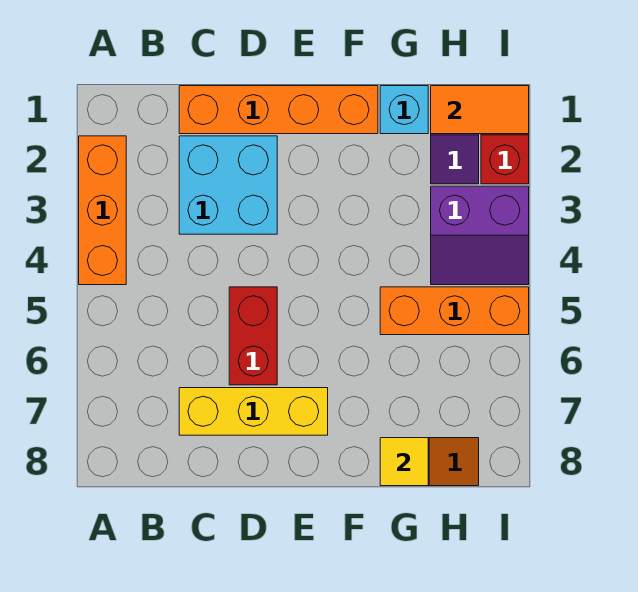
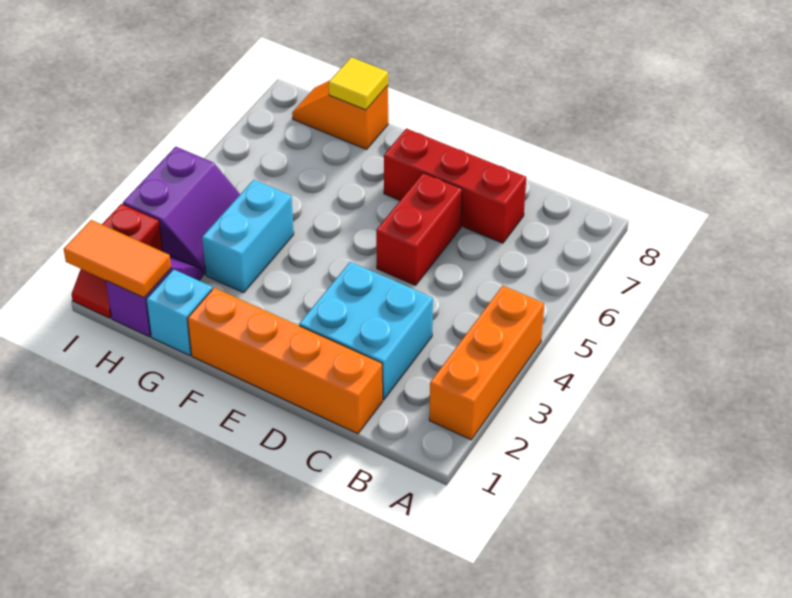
yellow 1x3 brick [179,388,328,435] -> red 1x3 brick [384,129,526,243]
none -> cyan 1x2 brick [202,180,294,293]
orange 1x3 brick [380,287,529,335] -> none
purple 2x2 slope [431,186,529,285] -> purple 2x2 slope turned to [123,147,240,275]

